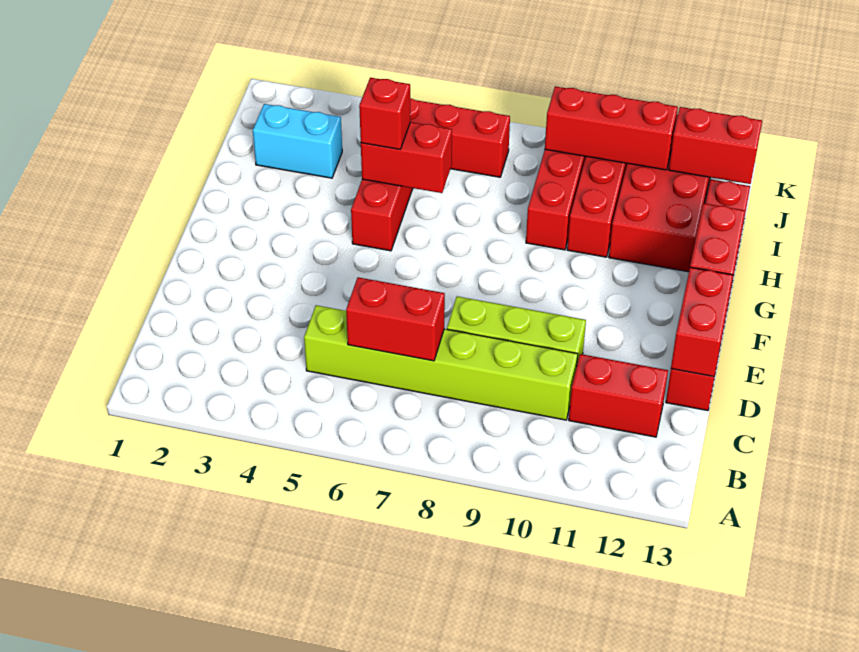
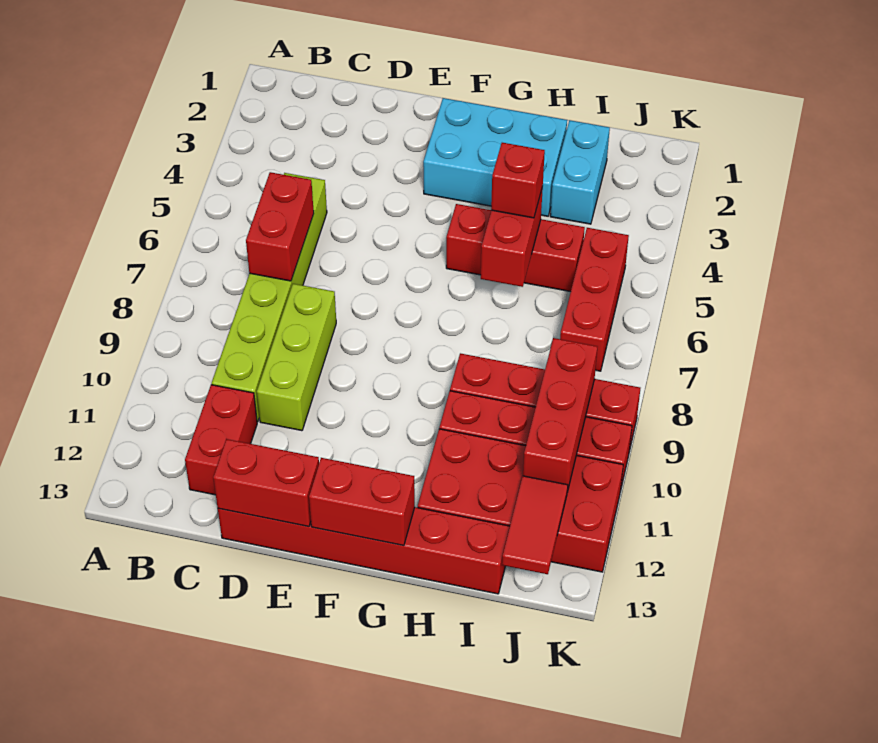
none -> cyan 2x3 brick [423,98,567,216]
red 1x2 brick [669,107,762,184] -> red 1x2 tile [502,476,568,574]

